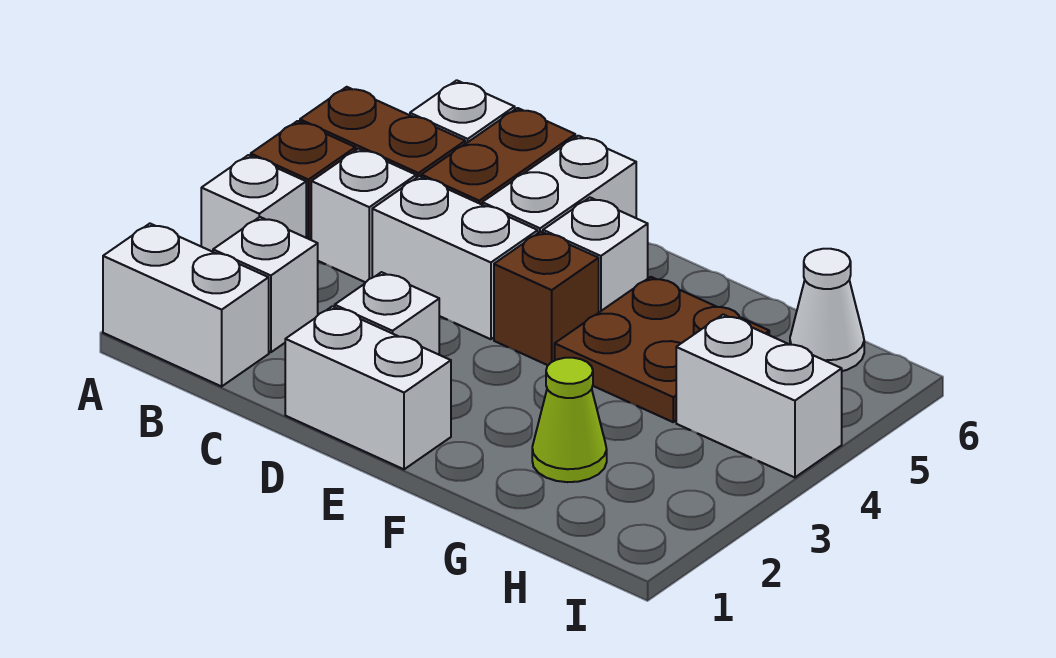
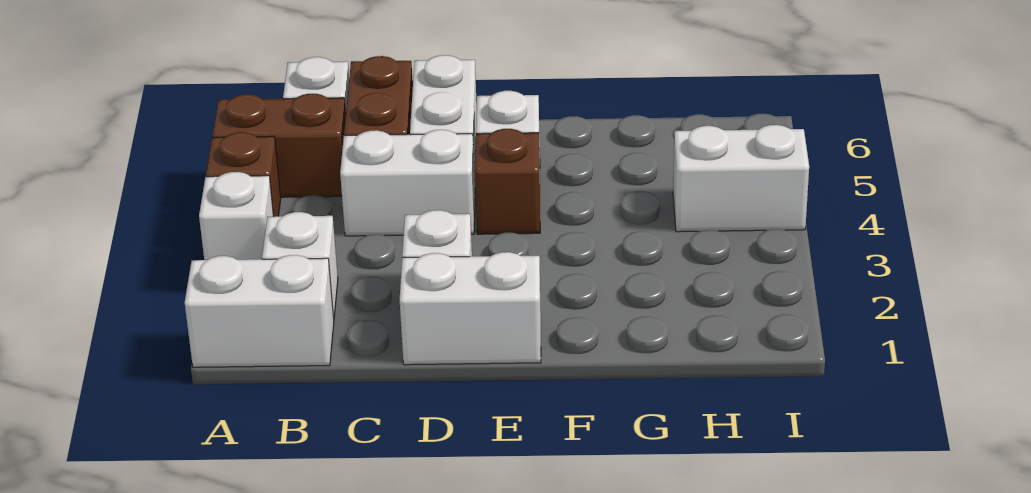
white 1x1 brick [311,149,416,282] -> none
brown 2x2 plate [555,277,769,422] -> none
lime 1x1 cone [532,358,607,482] -> none
white 1x1 cone [790,249,864,371] -> none

